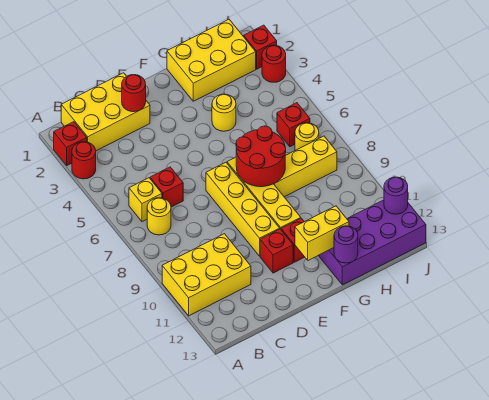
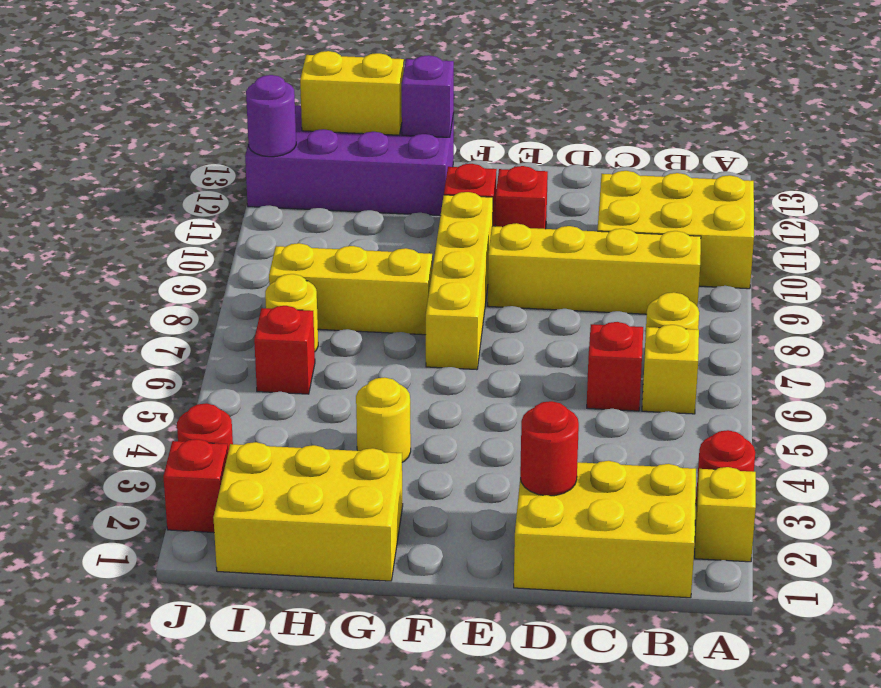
red 1x1 brick [54,122,87,165] -> yellow 1x1 brick [695,467,756,562]
yellow 1x4 brick [206,162,280,256] -> yellow 1x4 brick turned to [488,223,701,314]
red 2x2 round brick [236,126,286,187] -> none
yellow 1x2 brick [295,206,349,260] -> yellow 1x2 brick moved to [300,51,404,135]
purple 1x1 round brick [334,226,358,263] -> purple 1x1 brick [402,55,454,137]

